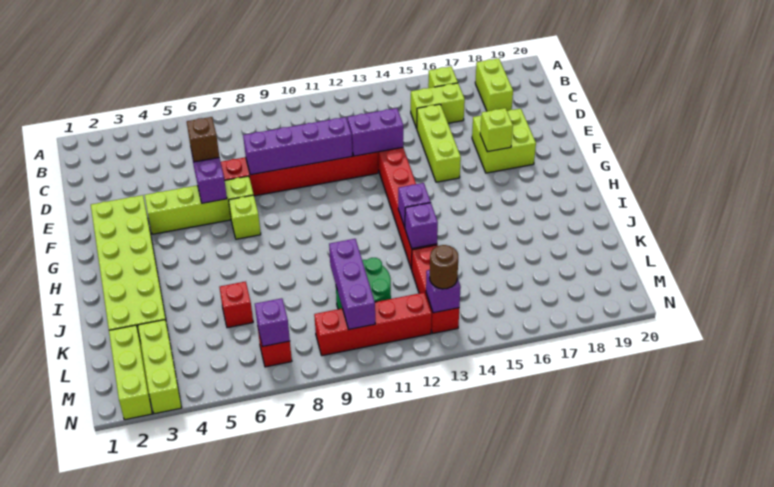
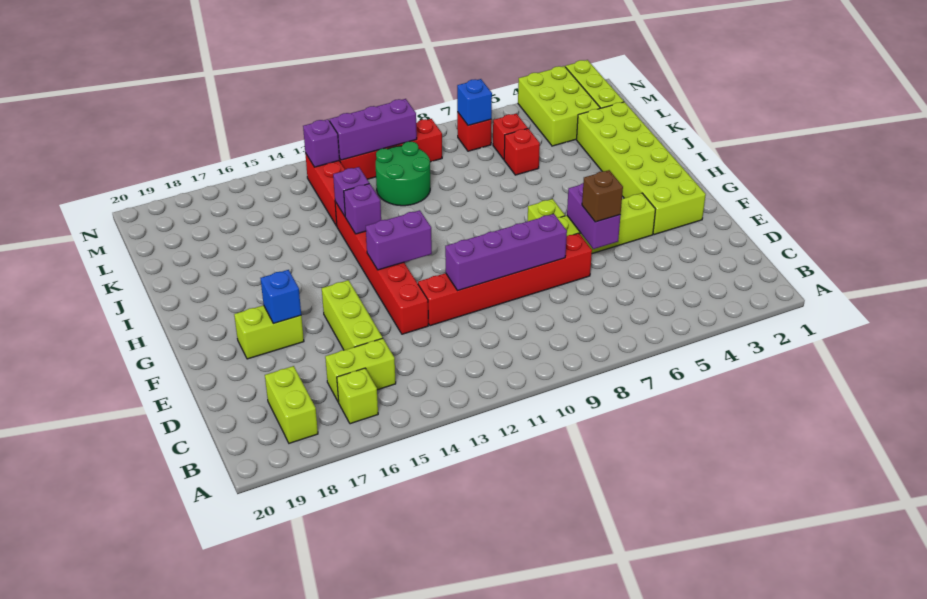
purple 1x2 brick [347,108,403,156] -> purple 1x2 brick moved to [366,210,432,270]
lime 2x2 brick [472,109,536,173] -> lime 1x2 brick [234,305,304,359]
lime 1x1 brick [480,108,513,152] -> blue 1x1 brick [261,270,301,324]
purple 1x3 brick [329,239,375,330] -> purple 1x3 brick turned to [330,99,417,160]
lime 1x3 brick [138,320,182,414] -> lime 2x3 brick [518,66,600,146]
none -> red 1x1 brick [493,114,528,159]
purple 1x1 brick [255,298,290,347] -> blue 1x1 brick [457,79,492,126]
brown 1x1 round brick [430,245,458,289] -> none

